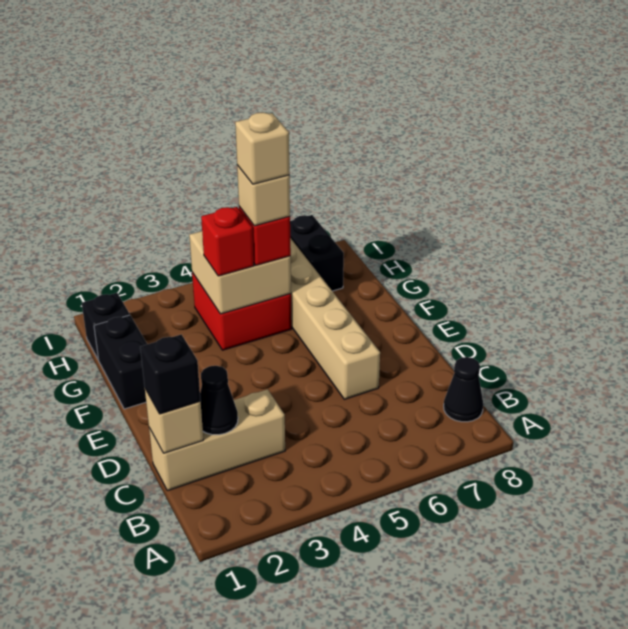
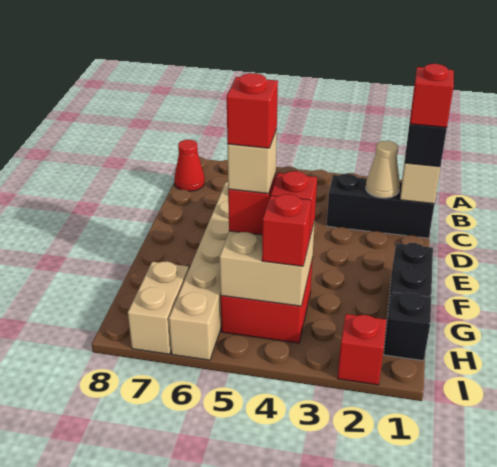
black 1x1 cone [444,357,483,422] -> red 1x1 cone [174,140,205,191]
tan 1x3 brick [149,389,285,491] -> black 1x3 brick [327,174,434,238]
none -> red 1x1 brick [410,64,454,127]
black 1x1 cone [200,366,238,435] -> tan 1x1 cone [366,141,400,198]
tan 1x1 brick [235,112,289,184] -> red 1x1 brick [227,73,278,148]
none -> red 1x1 brick [262,194,311,266]
black 1x2 brick [290,215,344,291] -> tan 1x2 brick [128,261,189,354]
none -> red 1x1 brick [338,314,386,385]

